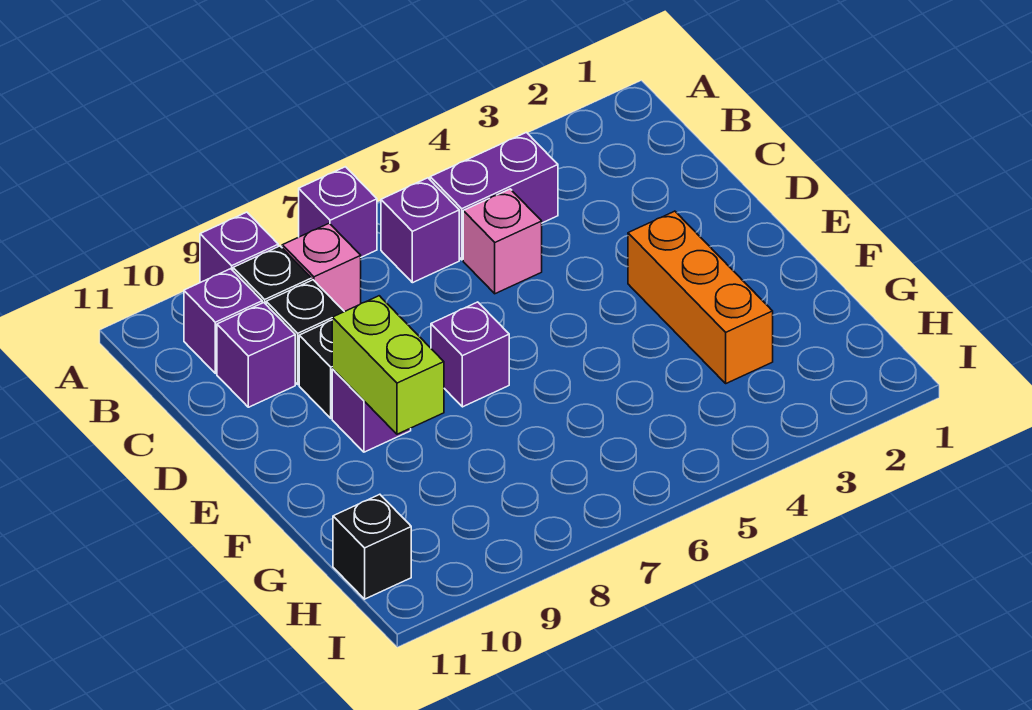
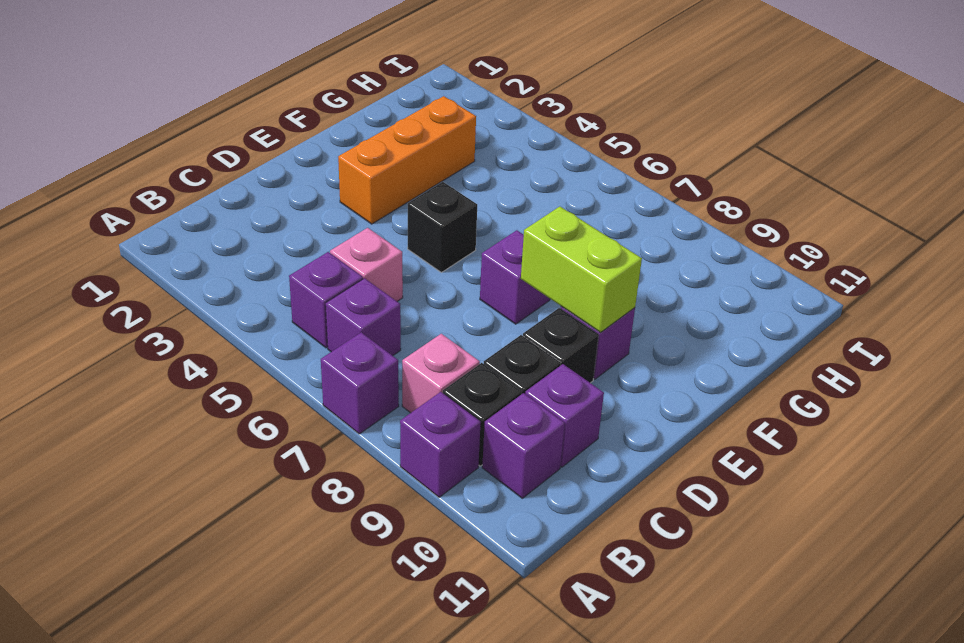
purple 1x2 brick [430,132,558,260] -> purple 1x1 brick [289,252,363,348]
lime 1x2 brick [332,296,444,434] -> lime 1x2 brick turned to [521,207,642,332]
black 1x1 brick [333,494,411,599] -> black 1x1 brick moved to [408,182,477,272]

